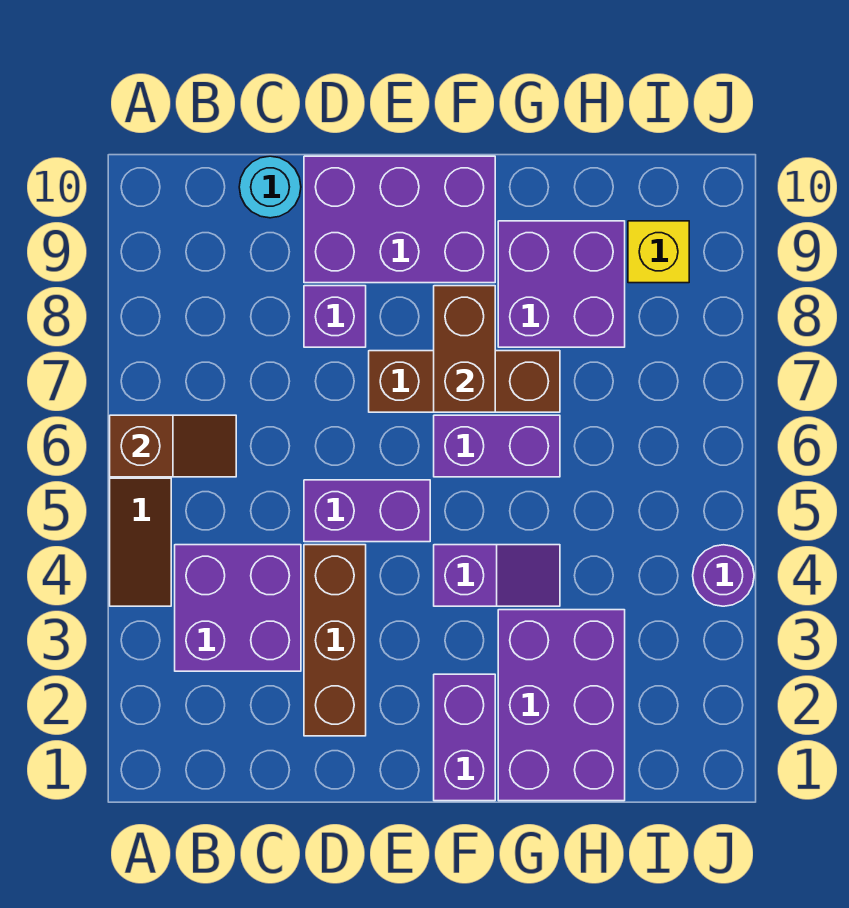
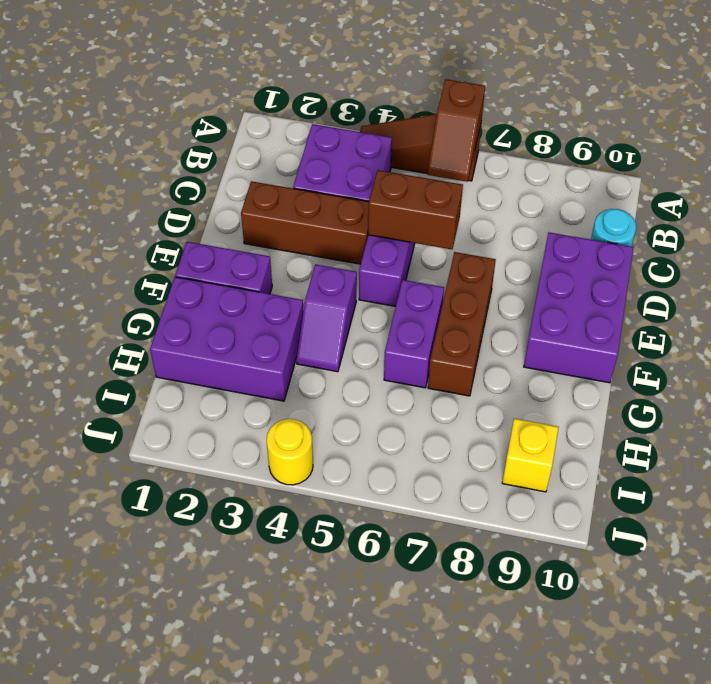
purple 1x1 brick [304,286,366,347] -> none
brown 1x2 brick [434,286,495,412] -> brown 1x2 brick moved to [368,170,463,249]
purple 2x2 brick [498,221,625,347] -> none
purple 1x1 round brick [693,545,754,606] -> yellow 1x1 round brick [267,419,313,485]

